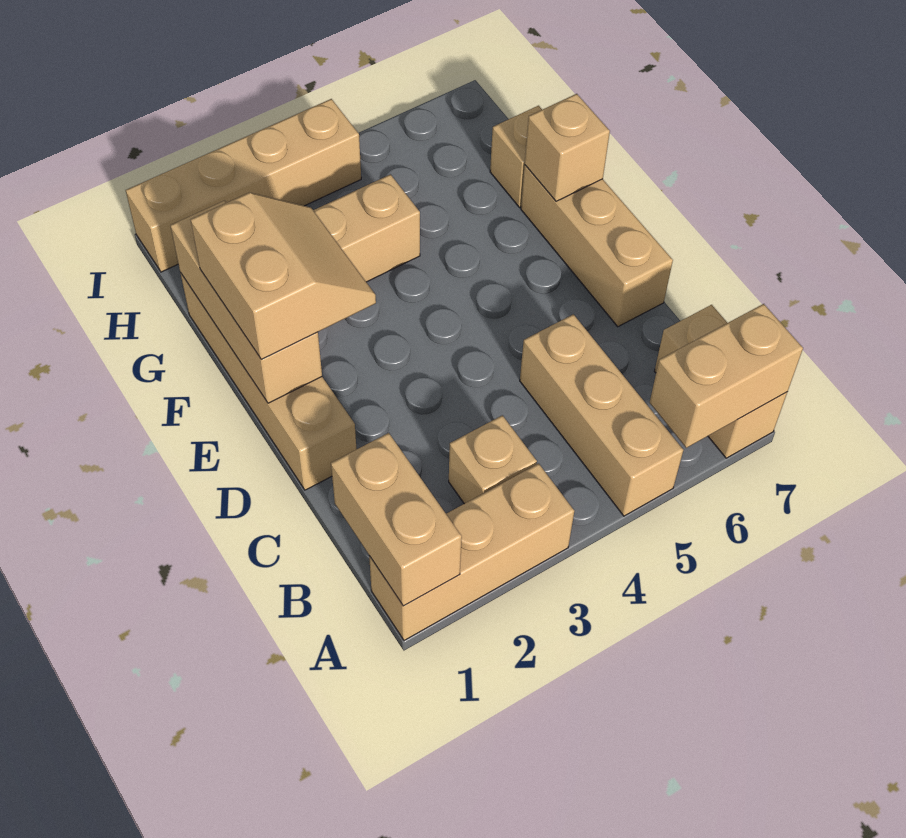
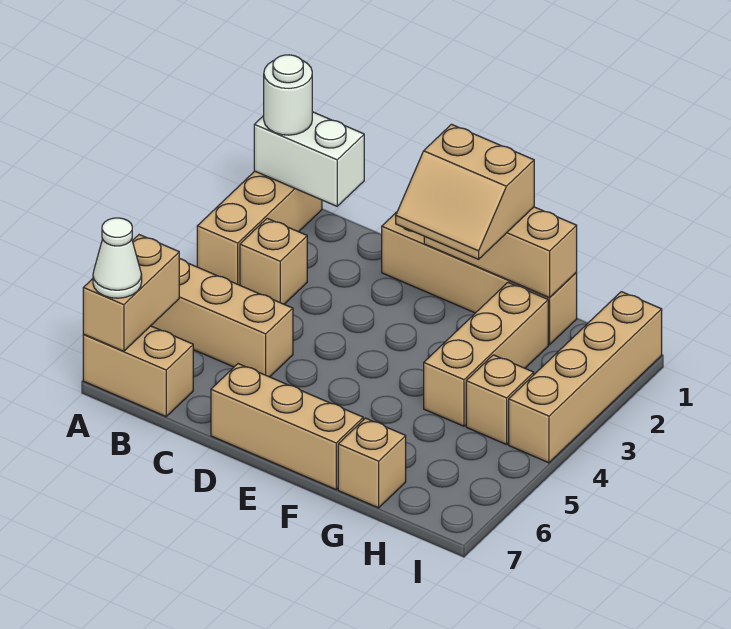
tan 1x2 brick [331,433,462,606] -> white 1x2 brick [254,112,364,206]
none -> white 1x1 round brick [264,55,312,135]
none -> white 1x1 cone [93,218,142,298]
tan 1x1 brick [525,94,610,201] -> tan 1x1 brick moved to [466,355,534,445]

